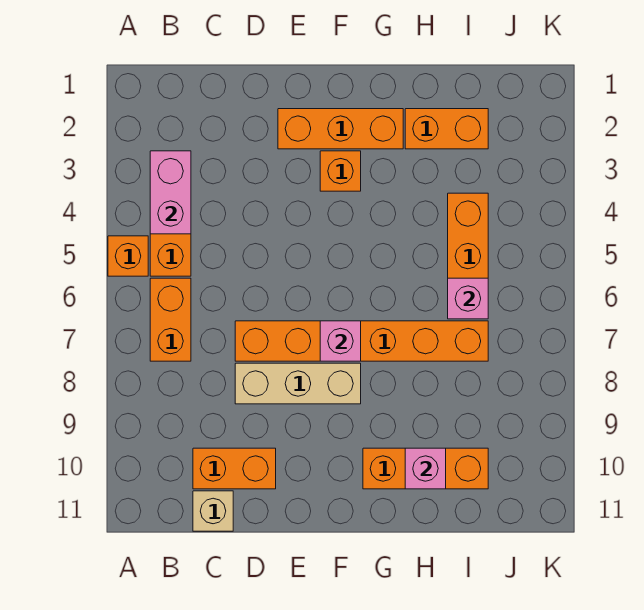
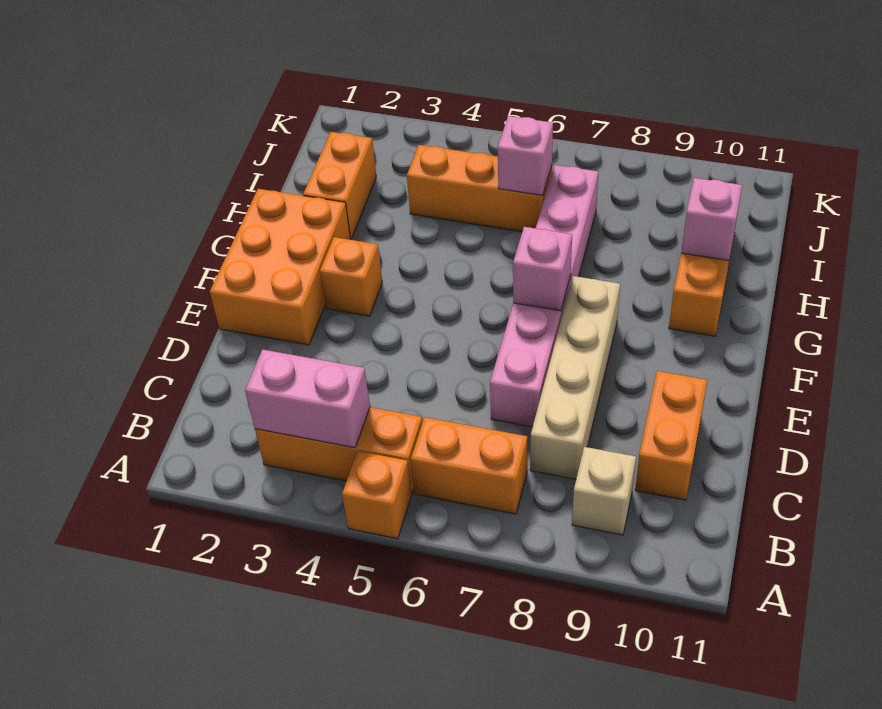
tan 1x1 brick [193,491,233,531] -> tan 1x1 brick moved to [572,447,636,535]
orange 1x6 brick [235,321,488,361] -> pink 1x6 brick [490,165,598,427]
tan 1x3 brick [235,363,361,404] -> tan 1x4 brick [530,276,620,479]
orange 1x3 brick [278,109,403,149] -> orange 2x3 brick [210,189,351,345]

